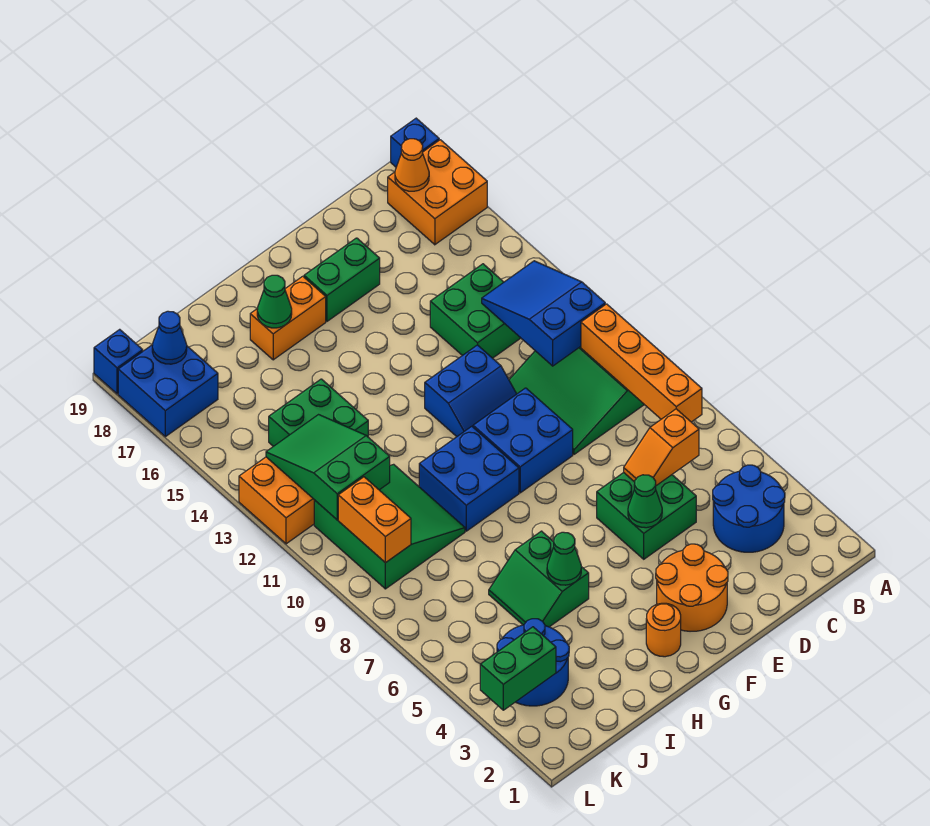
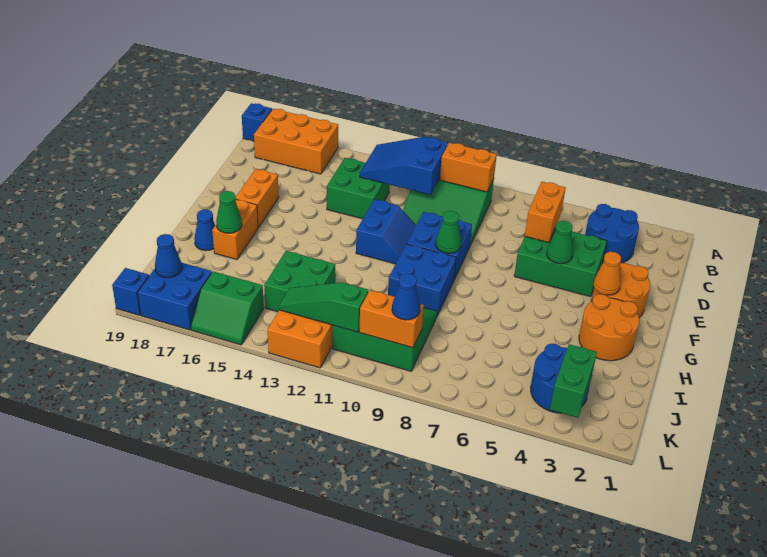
orange 2x2 brick [388,140,487,245] -> orange 2x3 brick [254,109,338,174]
orange 1x4 brick [581,304,702,422] -> orange 1x2 brick [440,143,497,192]
orange 1x1 cone [395,139,429,191] -> orange 1x1 cone moved to [594,252,621,295]
orange 1x2 slope [624,409,699,486] -> orange 1x2 brick [525,182,565,242]
green 2x2 brick [597,473,696,559] -> green 2x3 brick [514,227,607,297]
green 1x2 brick [304,238,380,321] -> orange 1x2 brick [236,169,279,227]
orange 1x1 round brick [646,603,681,657] -> orange 2x2 round brick [579,294,639,361]
green 2x2 slope [489,531,589,627] -> green 2x2 slope moved to [191,271,264,345]
green 1x1 cone [547,532,581,585] -> green 1x1 cone moved to [436,211,462,253]
none -> blue 1x1 cone [194,209,215,251]
green 2x3 slope [266,415,390,520] -> green 1x3 slope [279,282,368,332]
none -> blue 1x1 cone [392,274,420,320]

